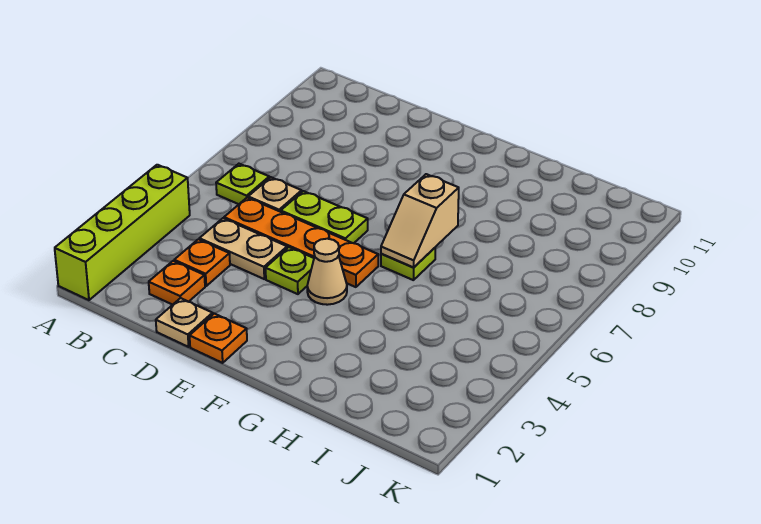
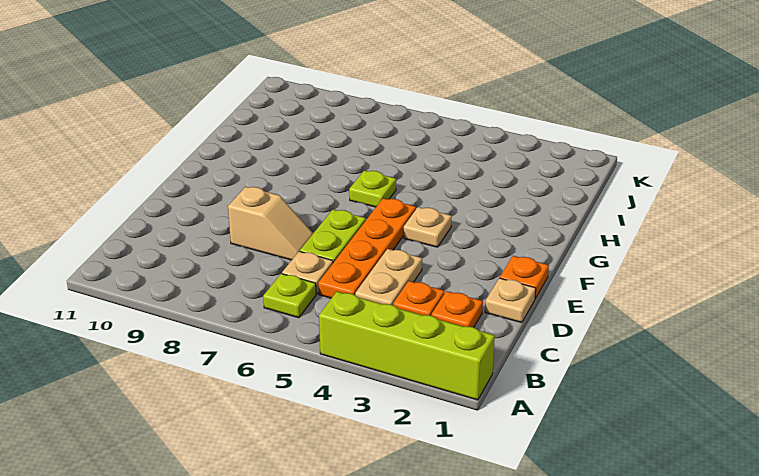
lime 1x1 plate [266,247,314,294] -> none
tan 1x1 cone [307,239,347,305] -> tan 1x1 plate [404,207,452,247]
tan 1x2 slope [381,174,459,268] -> tan 1x2 slope moved to [228,187,313,260]

